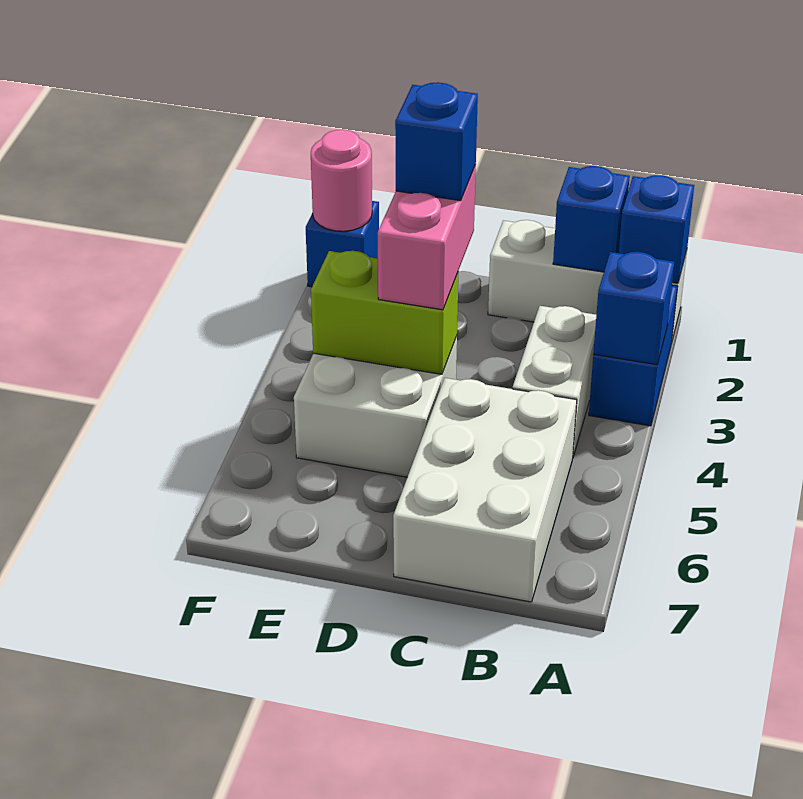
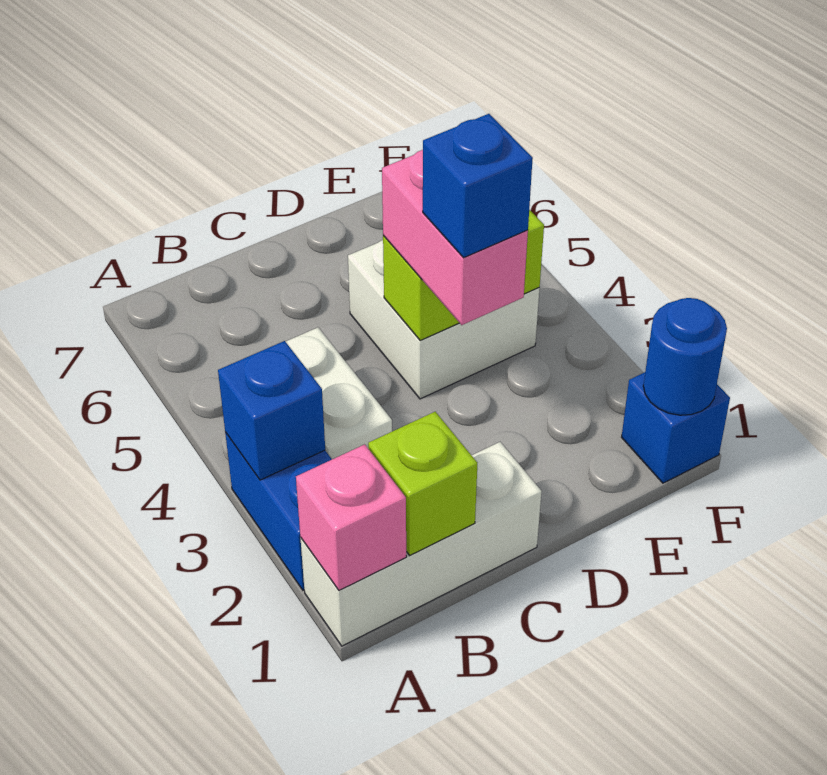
blue 1x1 brick [619,175,694,283] -> pink 1x1 brick [296,444,406,590]
blue 1x1 brick [553,166,630,272] -> lime 1x1 brick [368,412,477,555]
white 2x3 brick [393,378,577,602] -> none
pink 1x1 round brick [311,130,372,231] -> blue 1x1 round brick [643,298,727,415]

